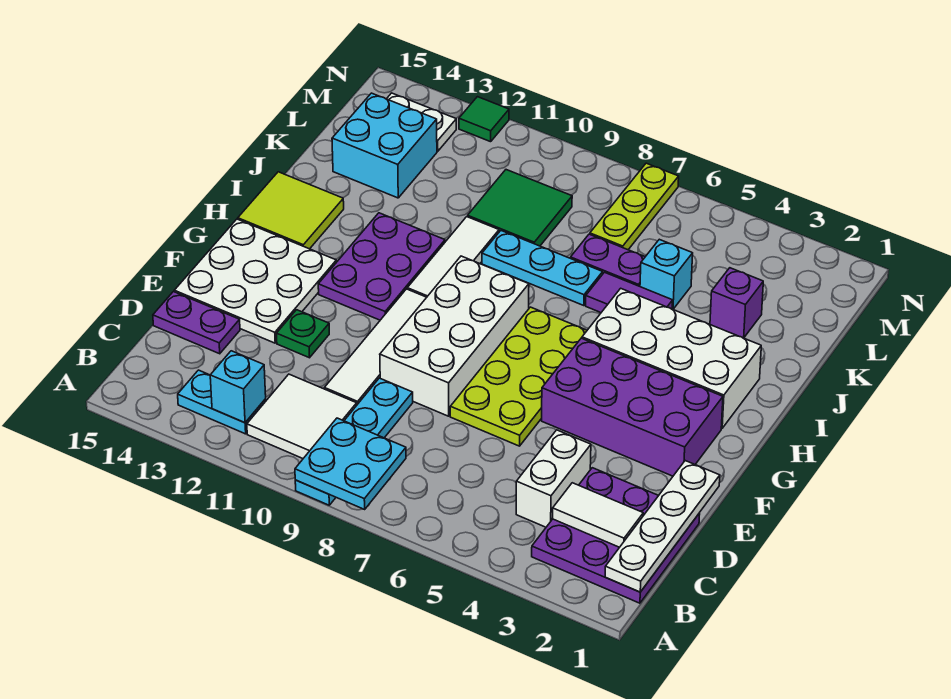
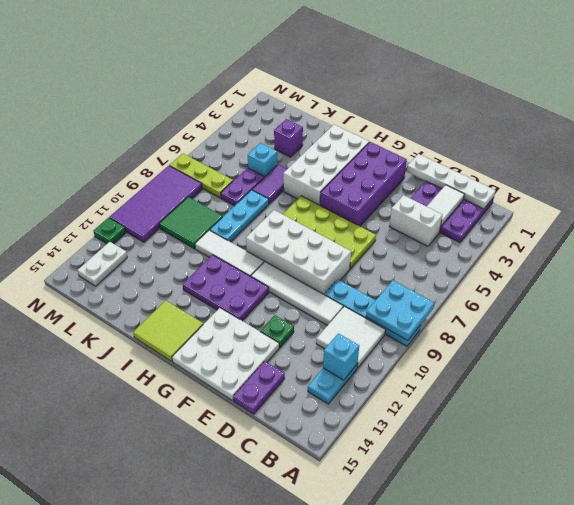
cyan 2x2 brick [332,93,437,198] -> none
none -> purple 2x4 tile [109,166,202,242]
green 1x1 tile [459,97,509,142] -> green 1x1 plate [94,218,126,244]

